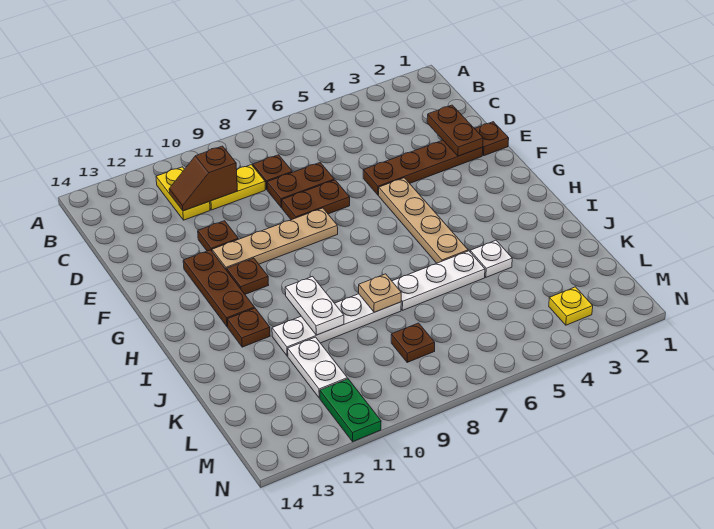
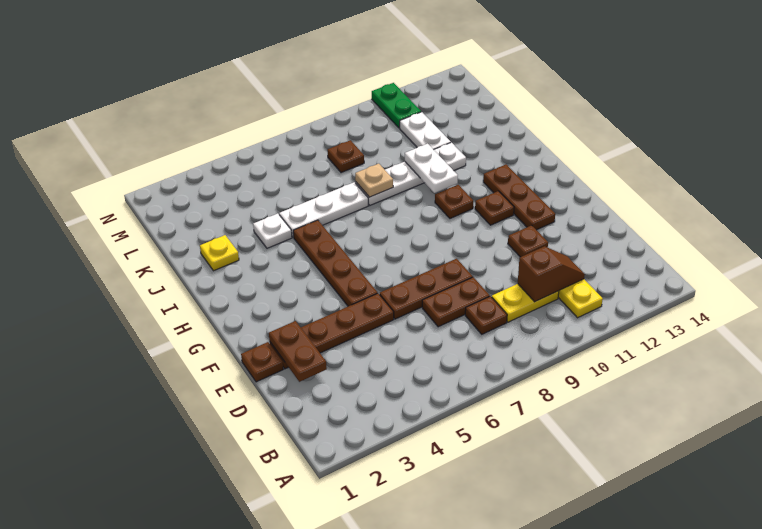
brown 1x2 plate [282,180,350,220] -> brown 1x3 plate [380,259,473,319]
tan 1x4 plate [379,178,468,263] -> brown 1x4 plate [293,220,378,306]
tan 1x4 plate [212,208,338,270] -> none
brown 1x1 plate [227,308,270,347] -> brown 1x1 plate moved to [435,185,473,218]
yellow 1x1 plate [549,287,593,325] -> yellow 1x1 plate moved to [200,235,239,271]

